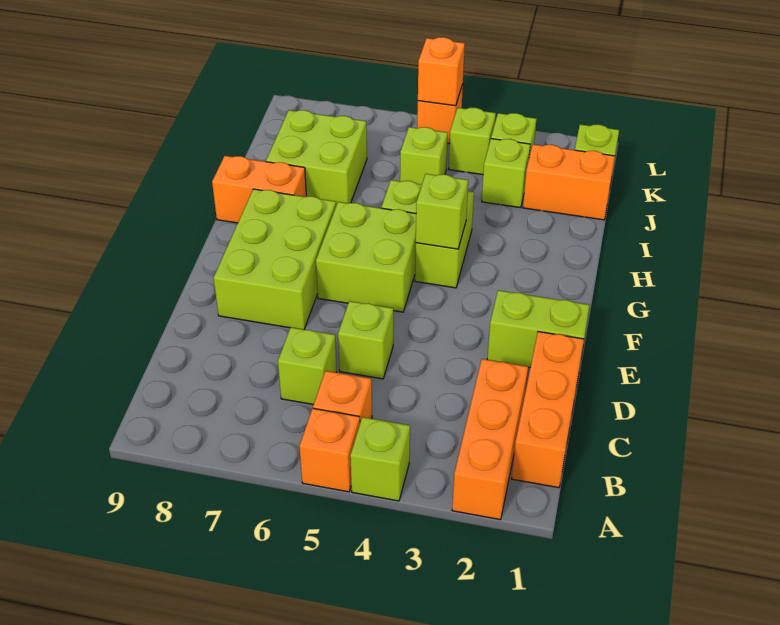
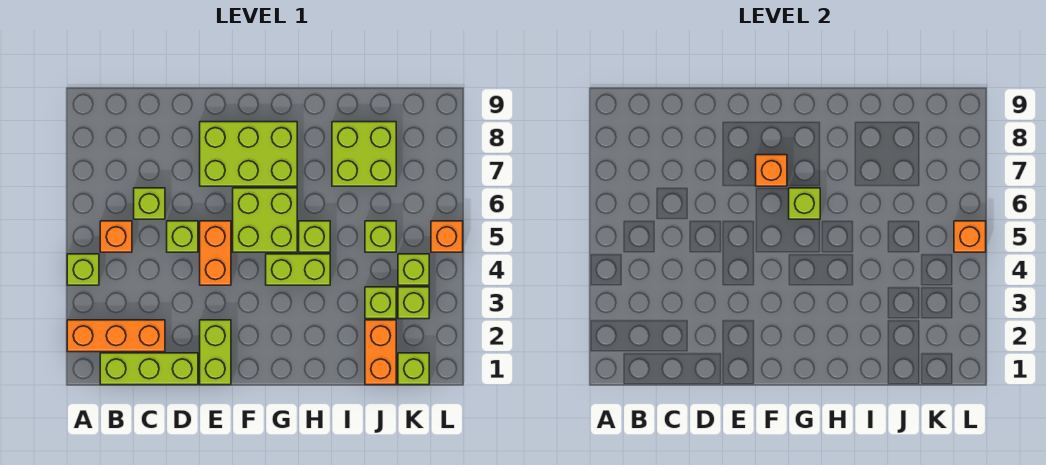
orange 1x1 brick [299,408,360,492] -> orange 1x1 brick moved to [756,155,787,186]
orange 1x3 brick [512,332,584,488] -> lime 1x3 brick [100,353,198,385]
lime 1x1 brick [416,174,468,249] -> lime 1x1 brick moved to [789,188,820,219]
orange 1x2 brick [212,156,306,223] -> orange 1x2 brick moved to [200,221,231,285]

